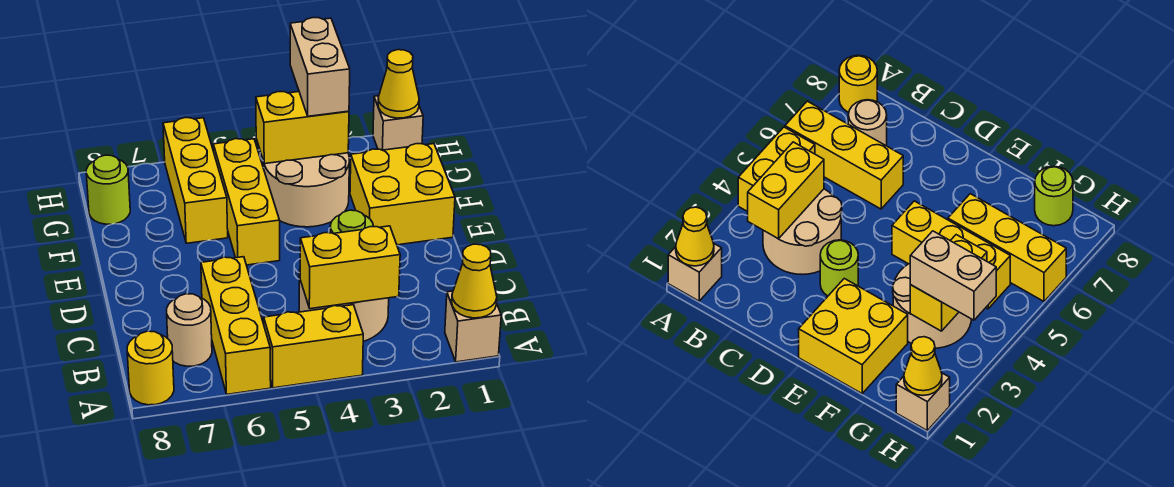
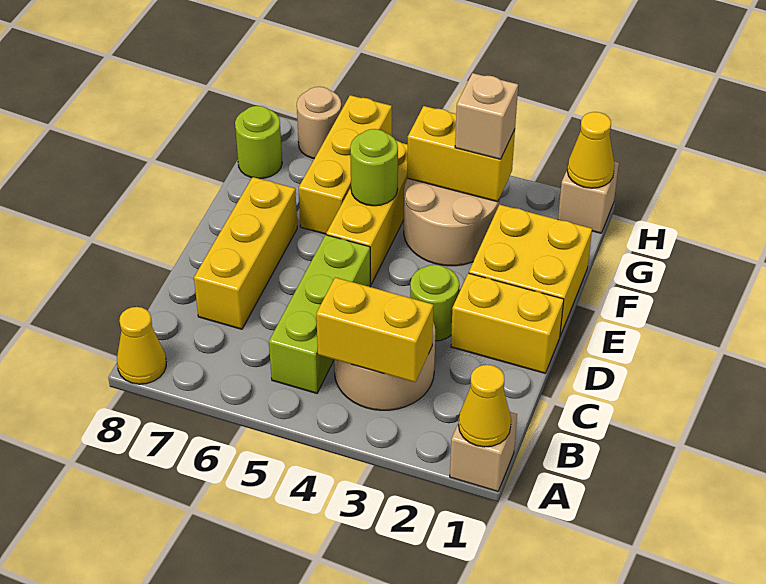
yellow 1x2 brick [264,305,363,388] -> yellow 1x2 brick moved to [451,273,564,373]
yellow 1x3 brick [201,257,271,394] -> yellow 1x3 brick moved to [194,177,297,329]
yellow 1x1 round brick [127,331,174,405] -> yellow 1x1 cone [117,307,166,384]
none -> lime 1x3 brick [269,235,370,393]
tan 1x1 round brick [167,294,212,366] -> tan 1x1 round brick moved to [297,87,341,159]
none -> lime 1x1 round brick [350,129,398,206]
tan 1x2 brick [290,18,350,116] -> tan 1x1 brick [455,73,518,159]

